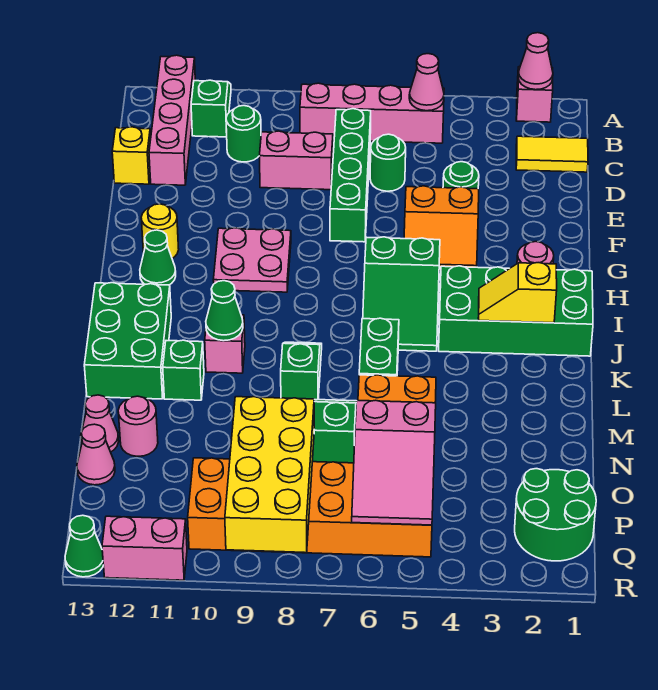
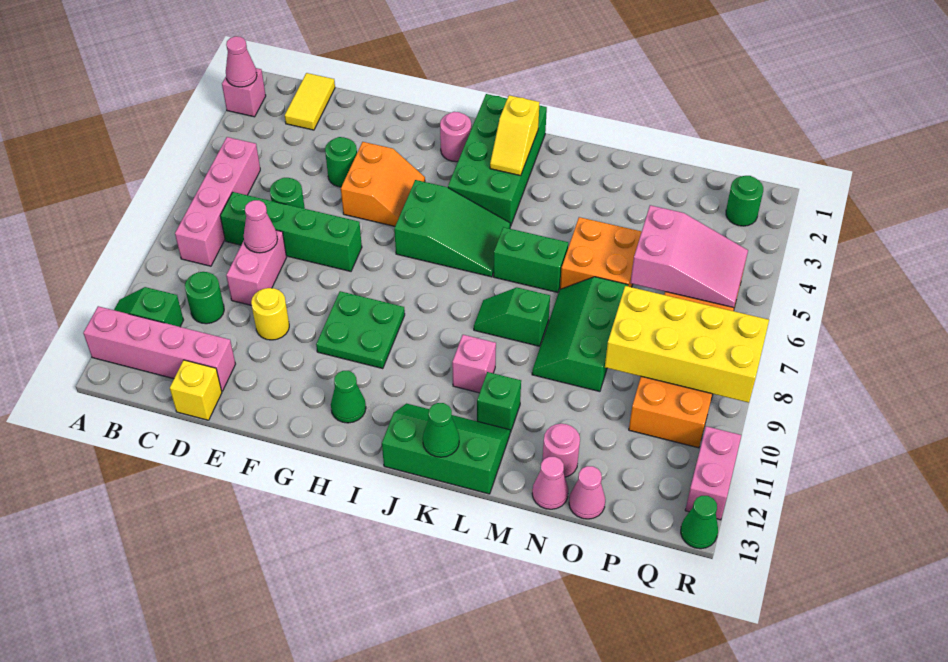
pink 1x1 cone [409,54,444,111] -> pink 1x1 cone moved to [244,200,278,253]
pink 2x2 plate [213,228,291,292] -> green 2x2 plate [316,291,405,369]
yellow 1x1 round brick [141,204,179,258] -> yellow 1x1 round brick moved to [251,288,289,340]
green 2x3 brick [84,283,171,399] -> green 2x3 slope [382,404,510,494]
green 1x1 cone [206,281,243,341] -> green 1x1 cone moved to [423,403,459,457]
green 2x2 round brick [515,469,596,561] -> green 1x1 round brick [726,176,763,226]

